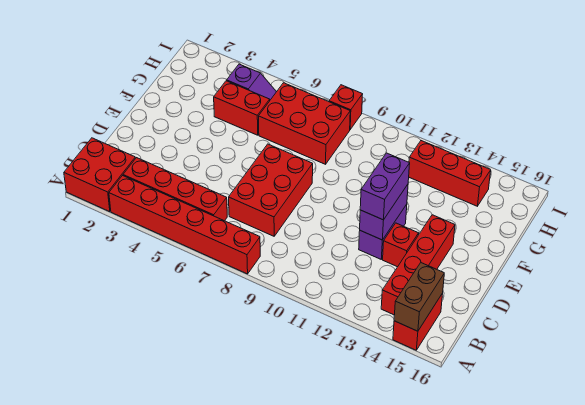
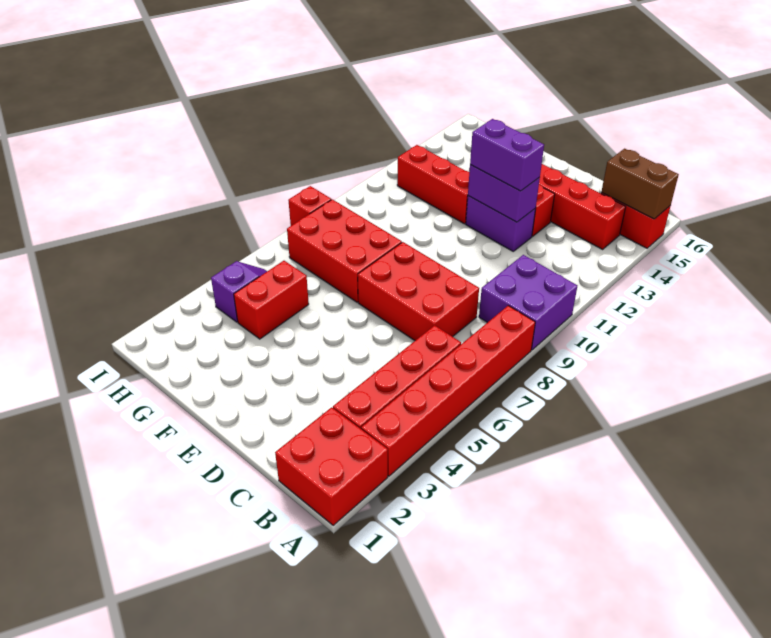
none -> purple 2x2 brick [479,255,577,350]
red 2x3 brick [259,83,350,164] -> red 2x3 brick turned to [287,199,402,302]
red 1x3 brick [409,141,491,206] -> red 1x3 brick turned to [397,145,469,224]

